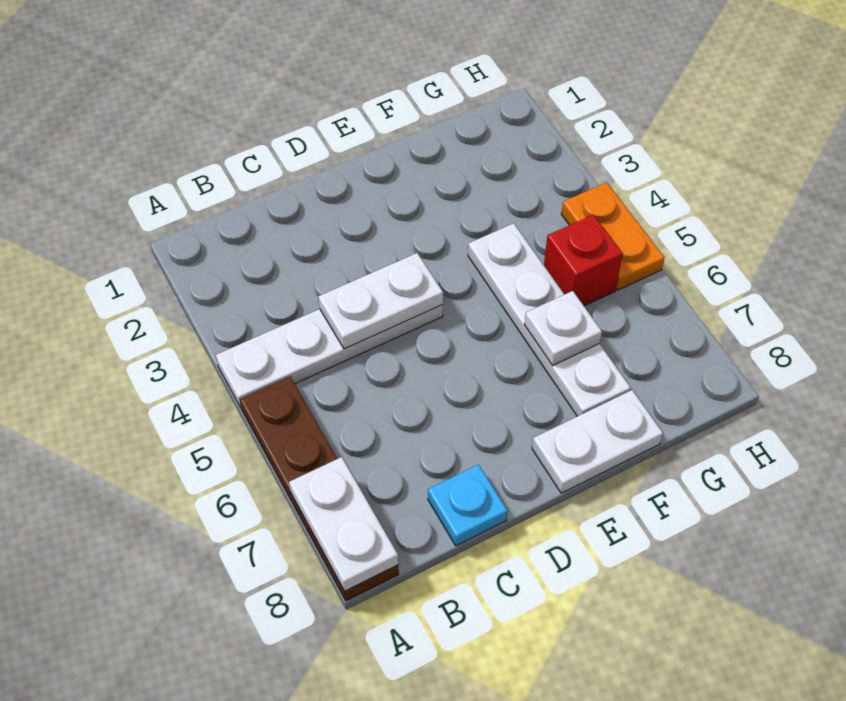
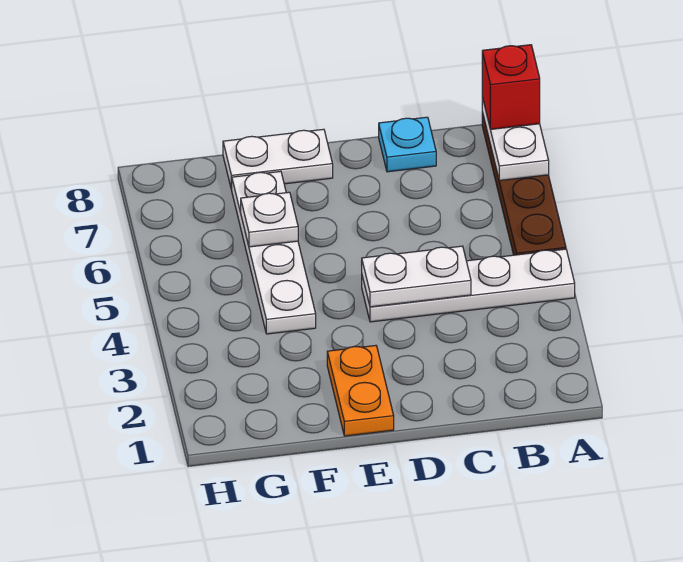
red 1x1 brick [544,215,623,306] -> red 1x1 brick moved to [482,45,540,130]
orange 1x2 plate [561,182,664,290] -> orange 1x2 plate moved to [327,345,394,436]

